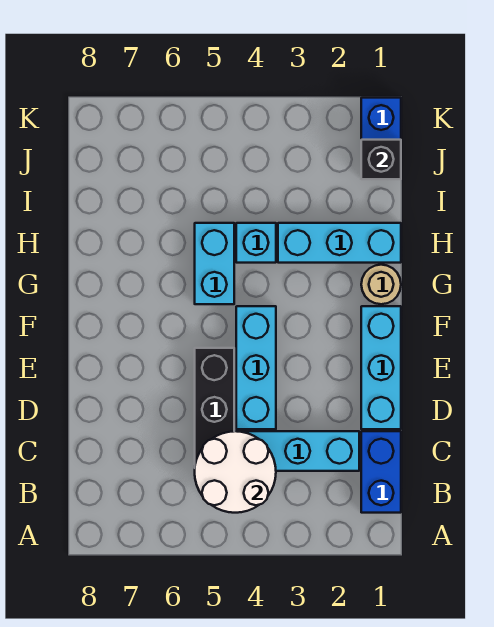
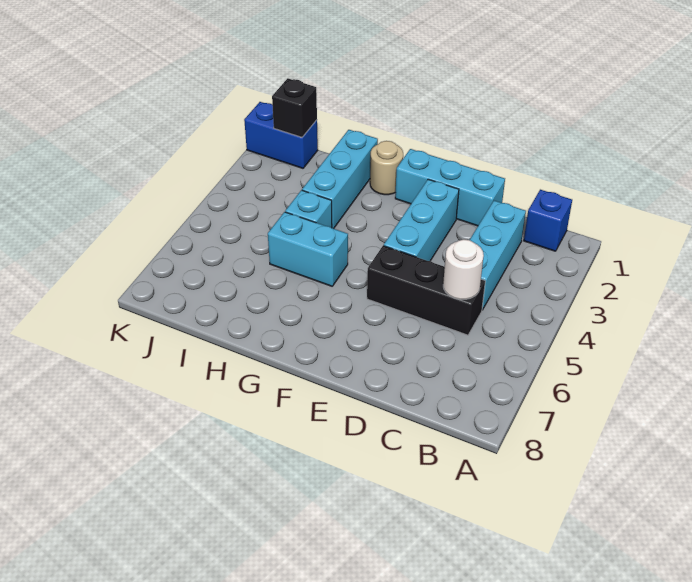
blue 1x2 brick [361,431,401,513] -> blue 1x1 brick [524,190,572,251]
white 2x2 round brick [195,431,276,513] -> white 1x1 round brick [443,239,484,300]
cyan 1x3 brick [236,306,276,429] -> cyan 1x3 brick turned to [384,179,459,261]

